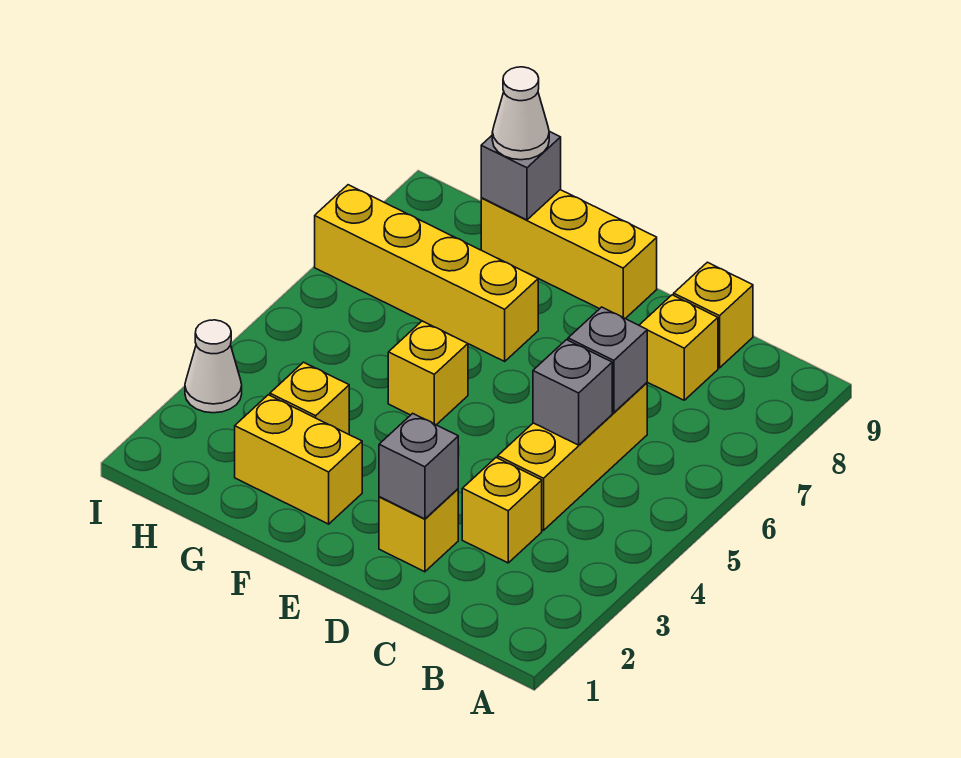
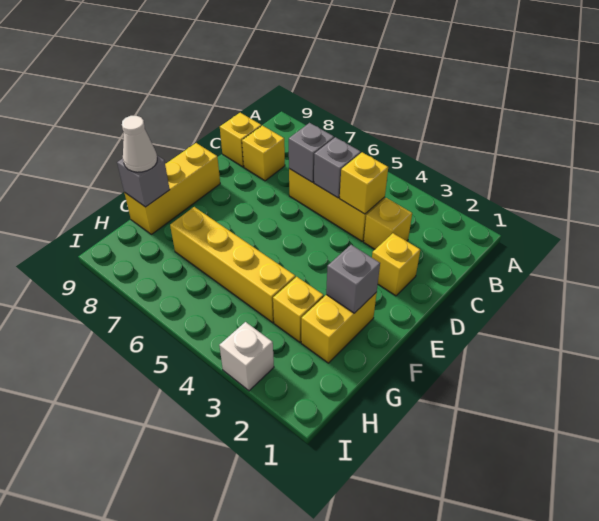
grey 1x1 brick [379,413,458,519] -> grey 1x1 brick moved to [326,245,380,313]
yellow 1x1 brick [388,321,468,425] -> yellow 1x1 brick moved to [340,152,388,214]
yellow 1x4 brick [315,185,538,361] -> yellow 1x4 brick turned to [170,207,295,323]
white 1x1 cone [185,320,242,413] -> white 1x1 brick [219,322,274,391]

